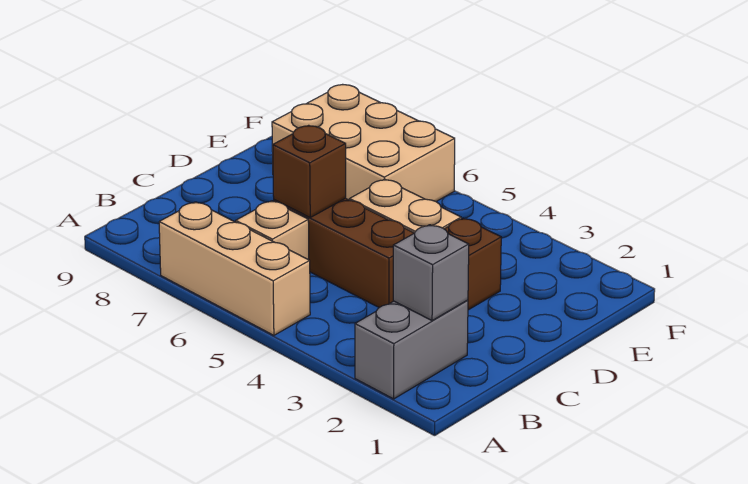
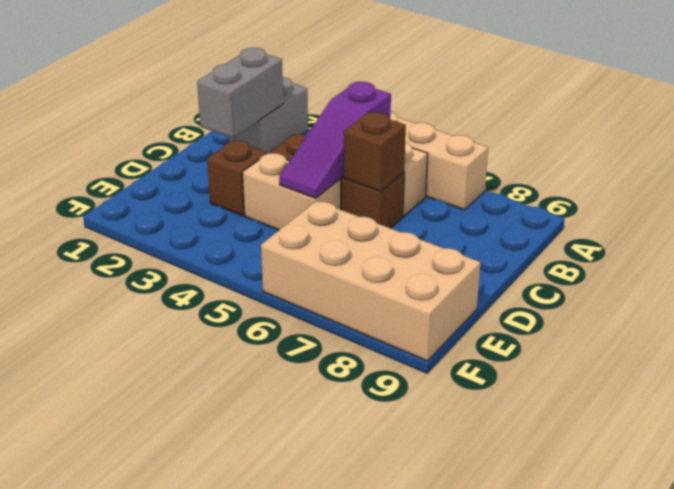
grey 1x1 brick [393,225,469,321] -> grey 1x2 brick [197,48,283,138]
none -> purple 1x3 slope [279,82,391,198]
tan 2x3 brick [272,85,455,201] -> tan 2x4 brick [261,201,481,361]

